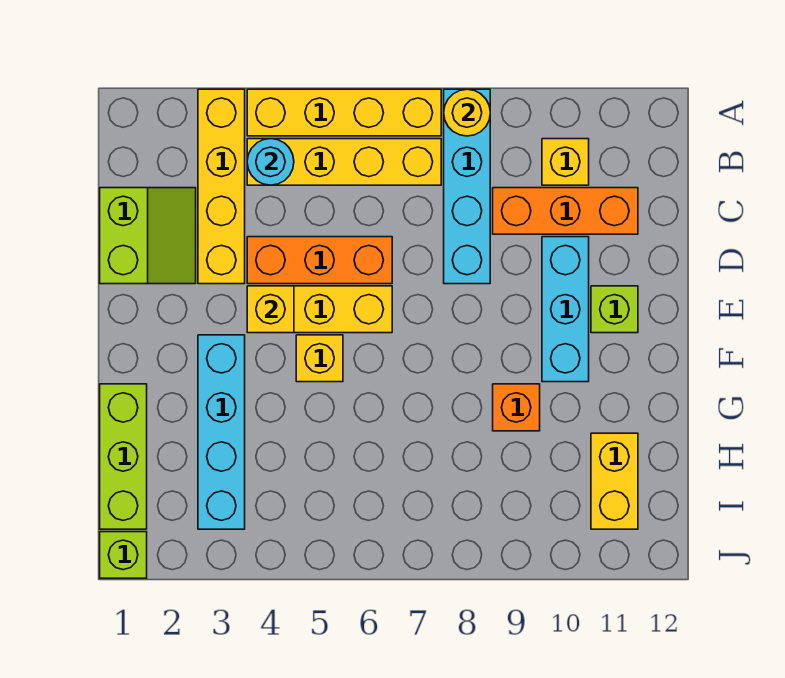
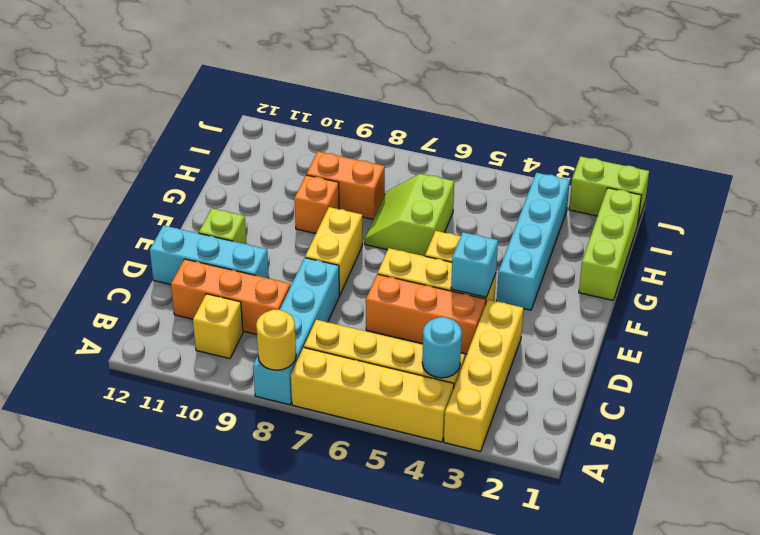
lime 2x2 slope [100,188,196,284] -> lime 2x2 slope moved to [365,174,454,256]
cyan 1x3 brick [542,237,589,382] -> cyan 1x3 brick turned to [150,225,269,285]
yellow 1x1 brick [247,286,294,333] -> cyan 1x1 brick [451,232,498,297]
none -> orange 1x2 brick [306,152,385,219]
yellow 1x2 brick [591,433,638,529] -> yellow 1x2 brick moved to [305,207,363,295]
lime 1x1 brick [100,532,147,578] -> lime 1x2 brick [569,156,649,223]

